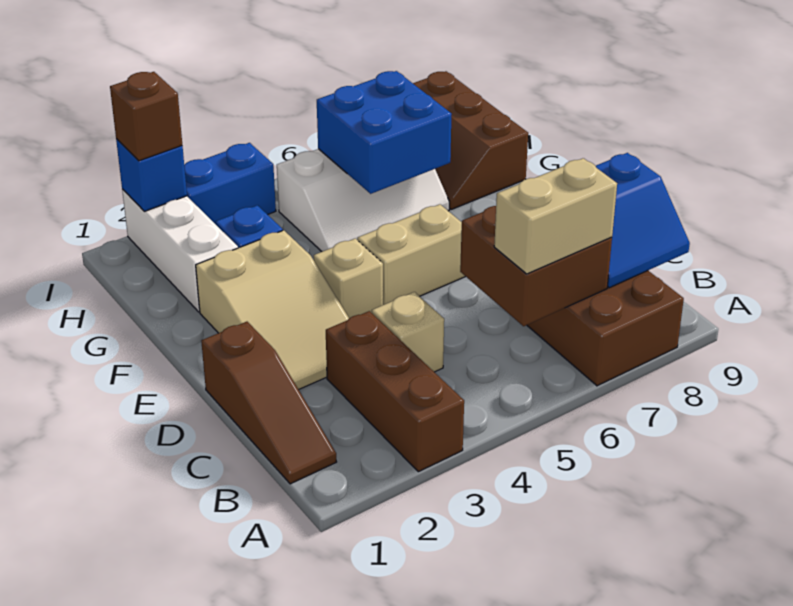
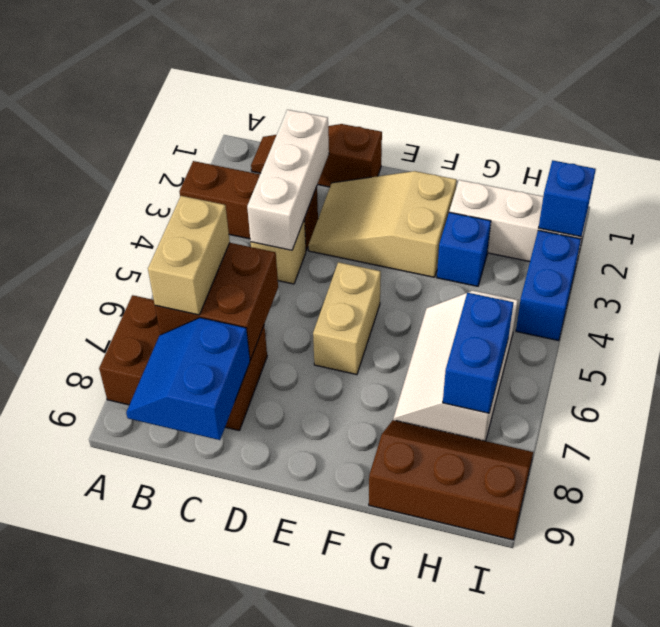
none -> white 1x3 brick [247,110,329,250]
tan 1x1 brick [314,238,383,318] -> none
blue 2x2 brick [317,71,451,194] -> blue 1x2 brick [443,293,514,413]
brown 1x1 brick [110,72,182,161] -> none

